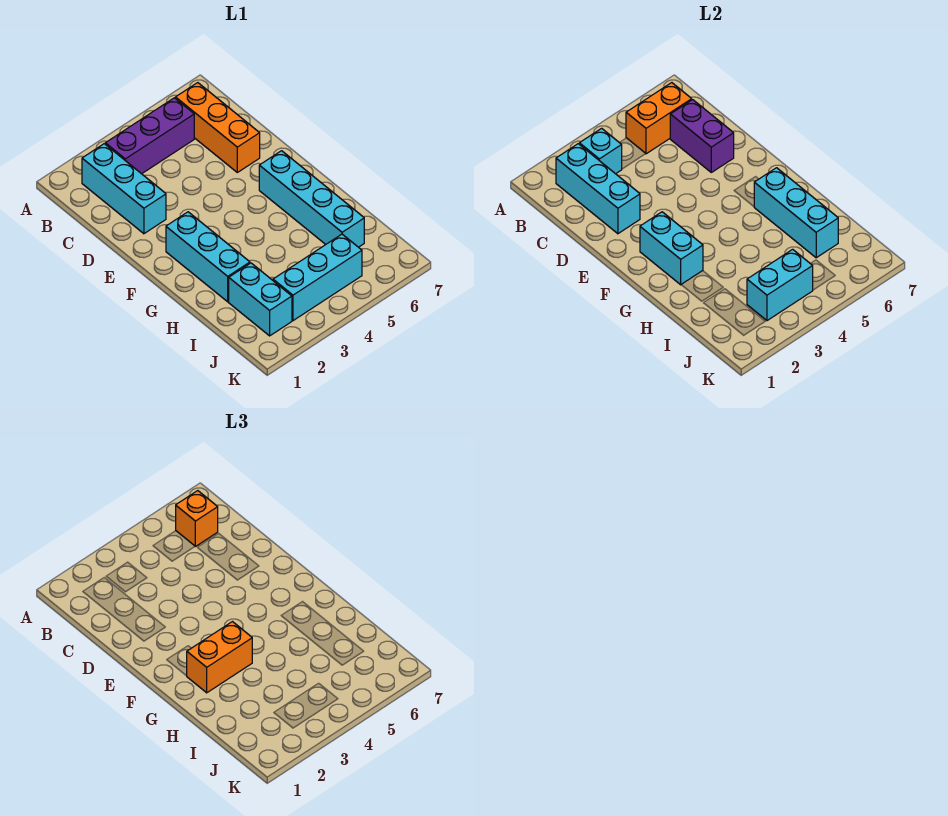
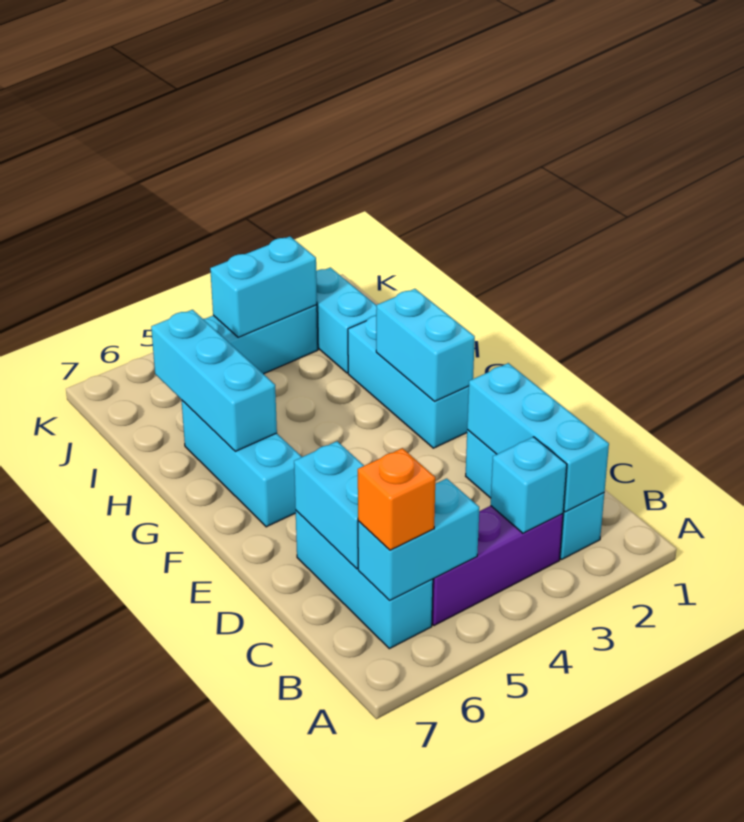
orange 1x2 brick [626,83,692,154] -> cyan 1x2 brick [358,479,479,601]
orange 1x3 brick [176,83,260,172] -> cyan 1x3 brick [296,511,433,649]
purple 1x2 brick [670,100,734,172] -> cyan 1x2 brick [294,441,364,569]
cyan 1x4 brick [259,151,364,247] -> cyan 1x3 brick [182,401,302,527]
orange 1x2 brick [187,622,252,693] -> none

